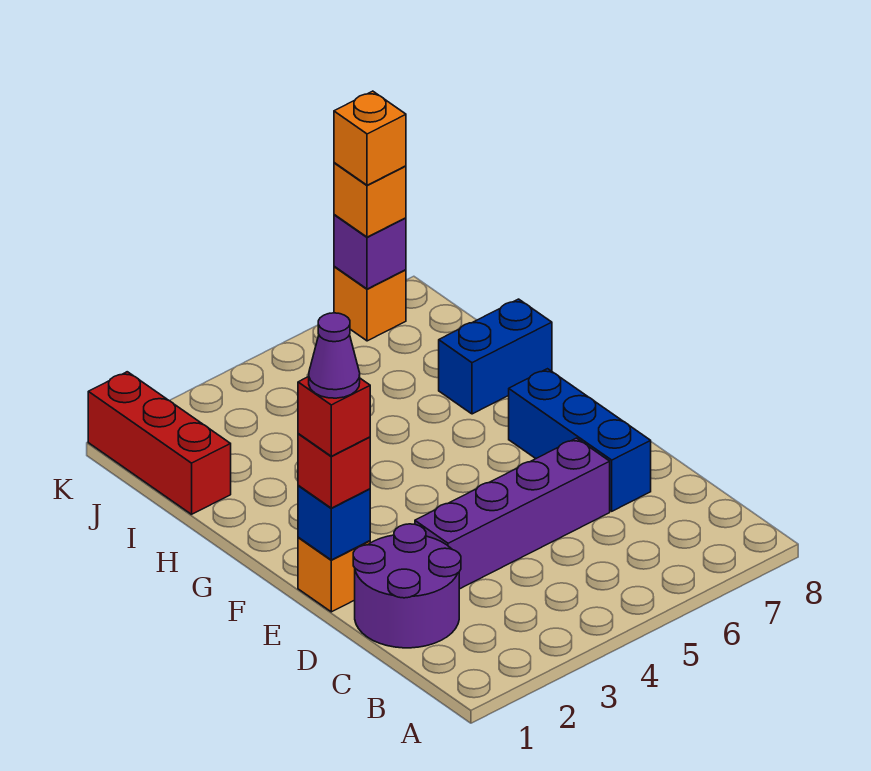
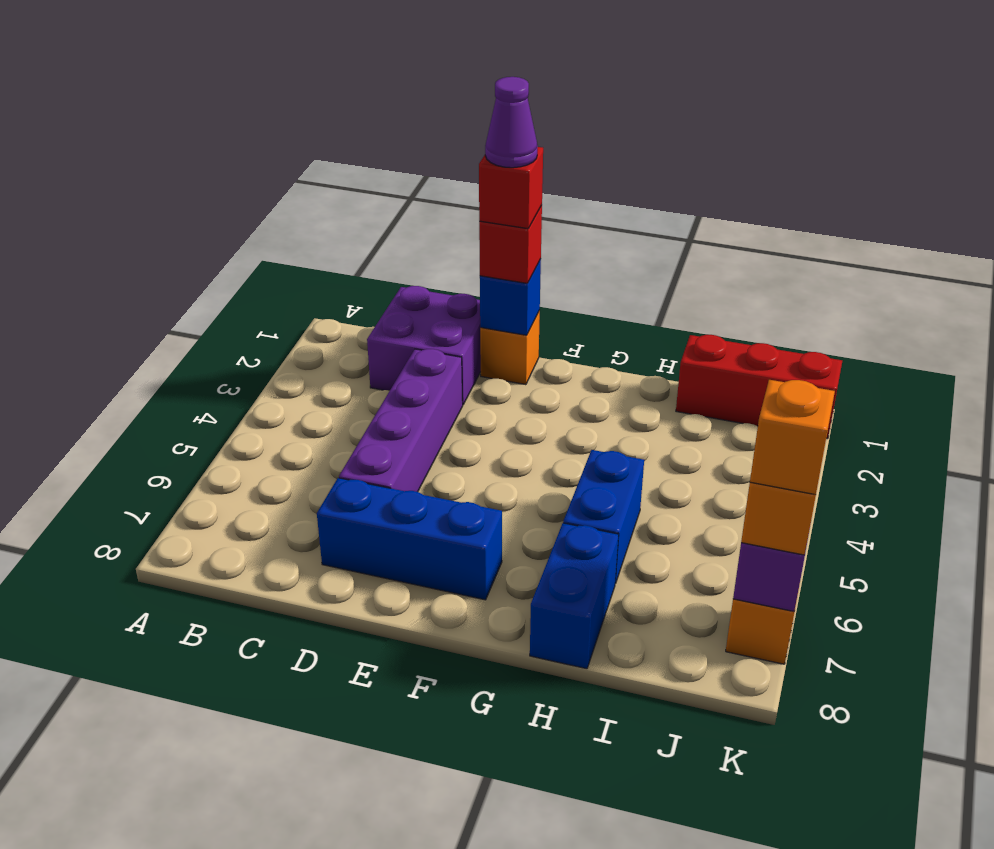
purple 2x2 round brick [353,524,461,648] -> purple 2x2 brick [367,286,481,404]
none -> blue 1x2 brick [563,450,644,584]

